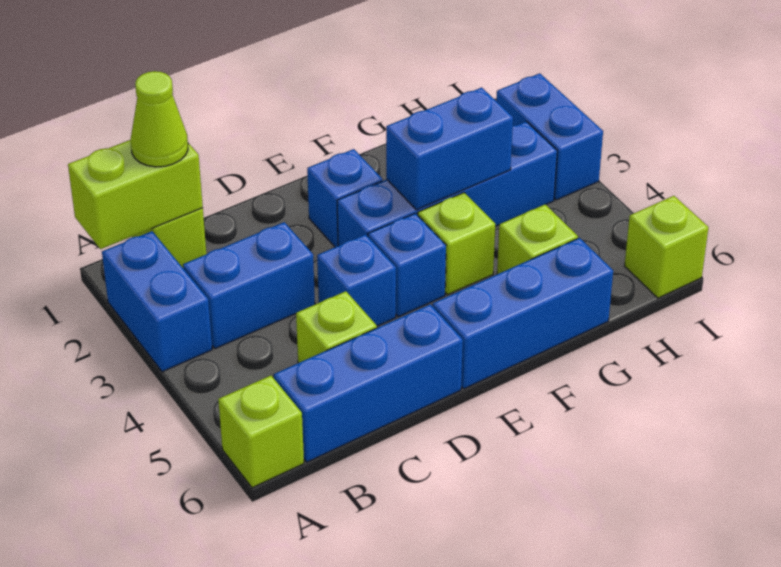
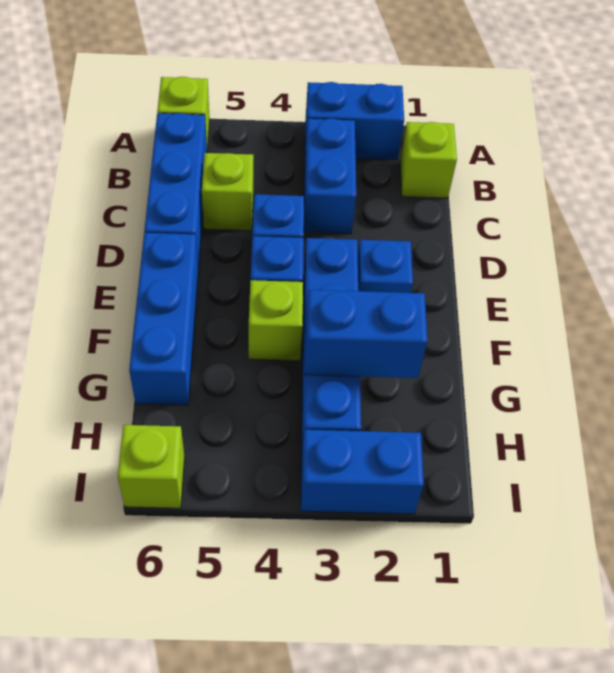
lime 1x2 brick [68,140,203,249] -> none
lime 1x1 cone [131,71,188,167] -> none
blue 1x2 brick [386,88,513,210] -> blue 1x2 brick turned to [305,290,427,378]
lime 1x1 brick [497,205,578,274] -> none

